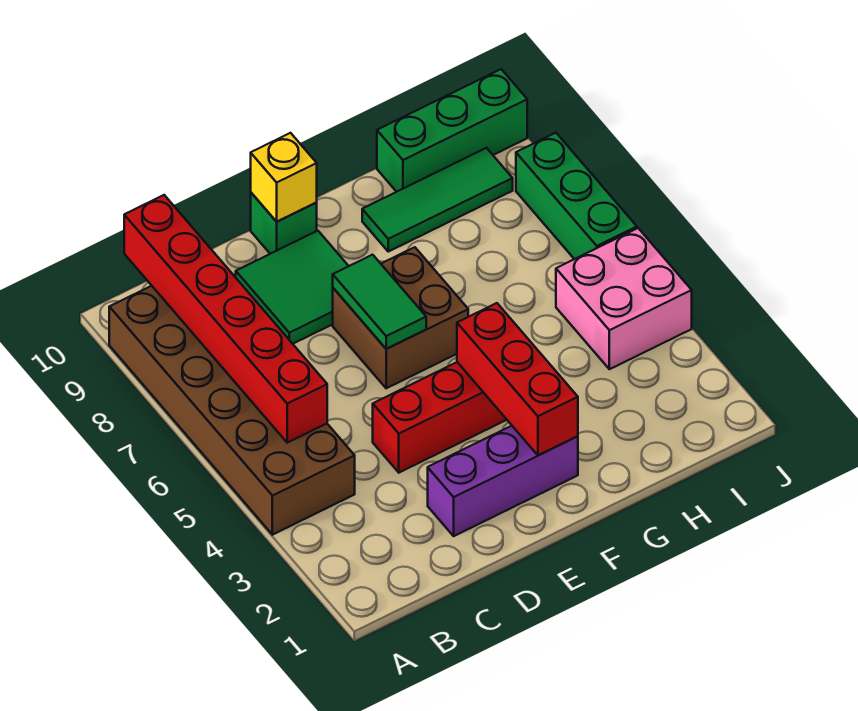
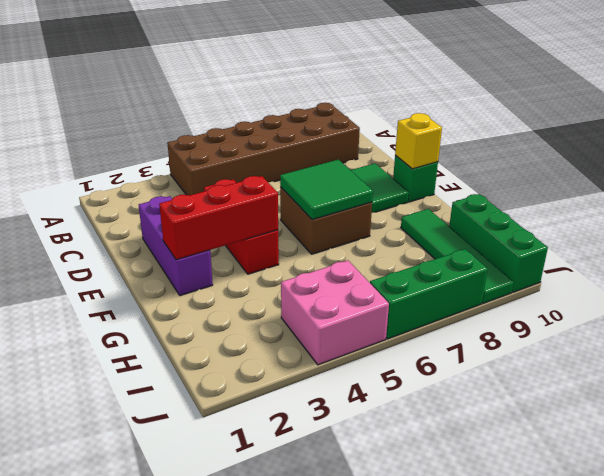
red 1x6 brick [124,195,327,443] -> none
green 1x2 tile [333,255,426,349] -> green 2x2 tile [280,159,373,220]
green 1x3 tile [362,148,513,252] -> green 1x4 tile [401,209,514,303]

